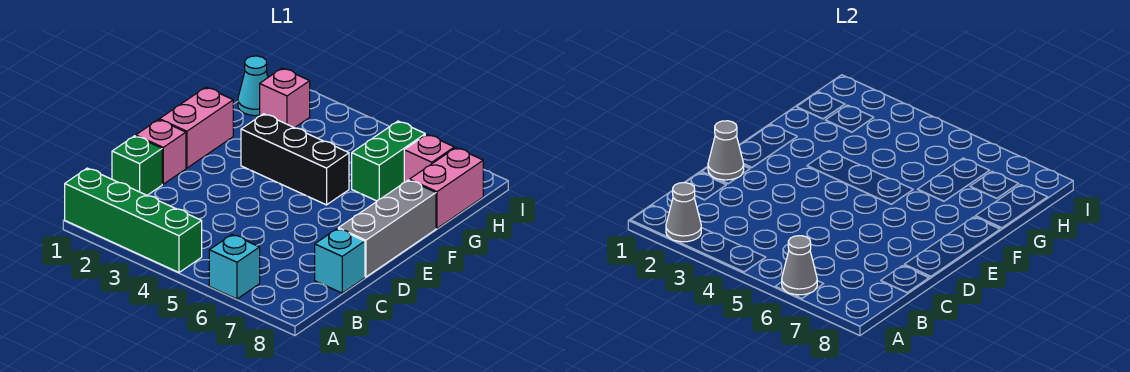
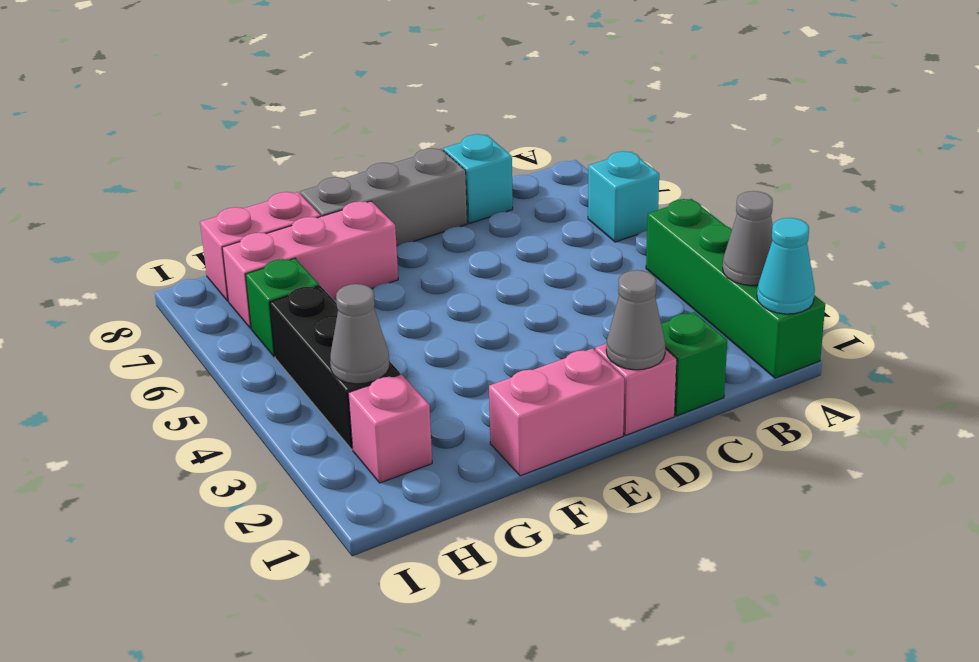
grey 1x1 cone [782,236,817,295] -> grey 1x1 cone moved to [330,284,389,384]
black 1x3 brick [241,114,349,205] -> black 1x3 brick moved to [270,286,400,449]
green 1x2 brick [352,121,425,201] -> green 1x1 brick [245,258,319,357]
cyan 1x1 cone [238,56,268,116] -> cyan 1x1 cone moved to [757,218,815,314]
pink 1x1 brick [404,135,454,182] -> pink 1x3 brick [222,201,398,329]

